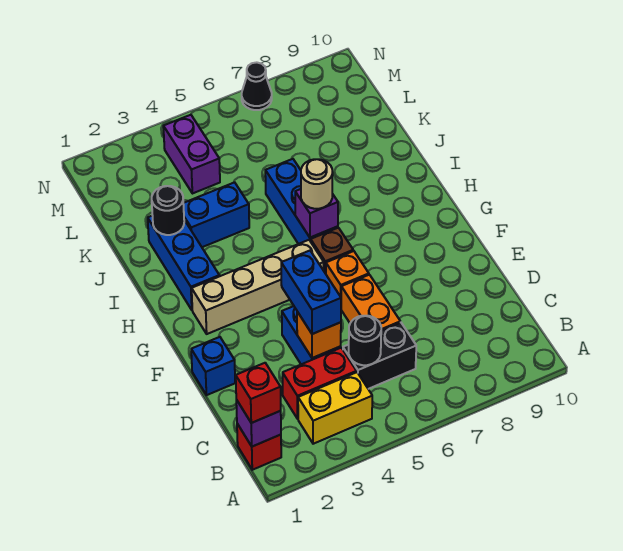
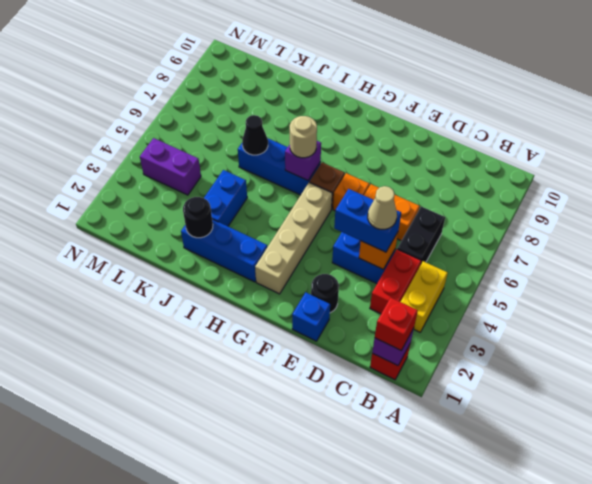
black 1x1 round brick [349,316,381,365] -> black 1x1 round brick moved to [311,274,339,313]
none -> tan 1x1 cone [368,186,397,229]
black 1x1 cone [242,62,272,110] -> black 1x1 cone moved to [242,115,268,155]

